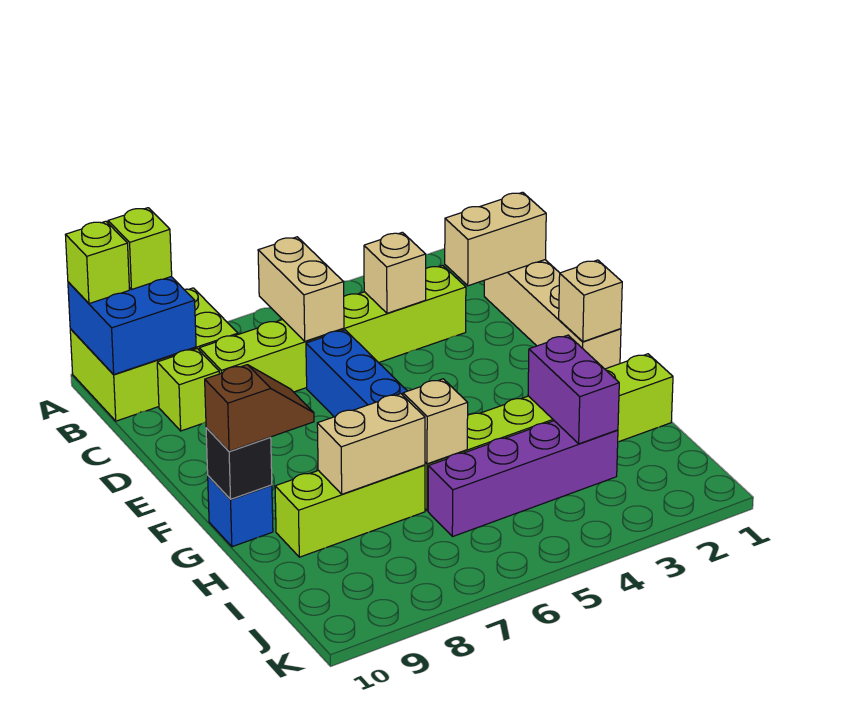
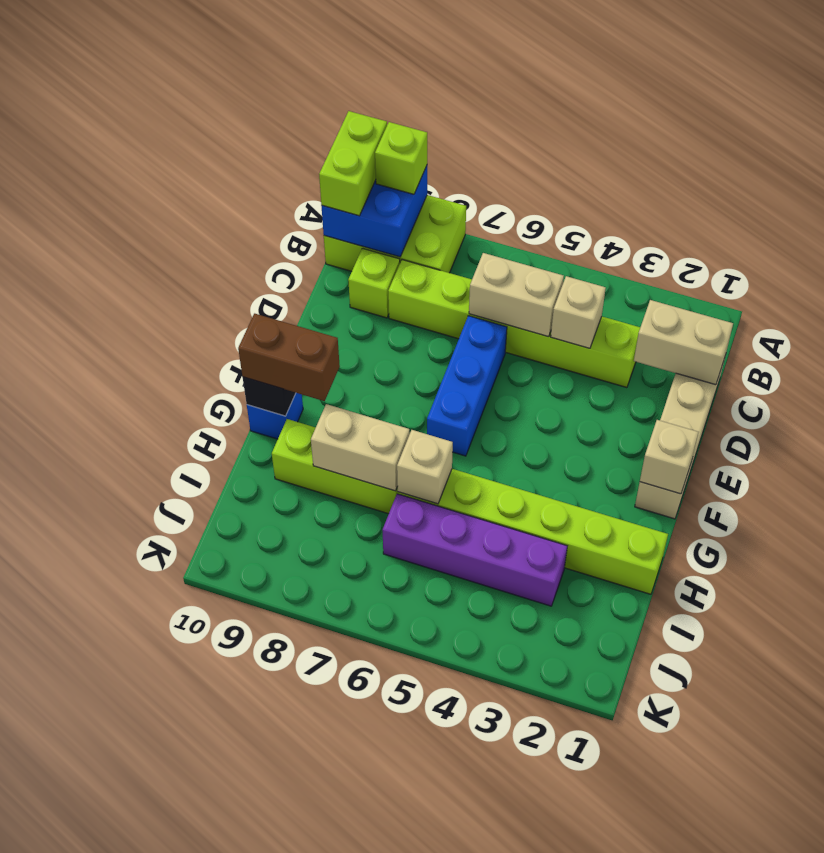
lime 1x1 brick [66,221,129,304] -> lime 1x2 brick [319,111,387,216]
tan 1x2 brick [258,237,344,341] -> tan 1x2 brick turned to [469,253,564,337]
brown 1x2 slope [205,365,314,451] -> brown 1x2 brick [238,314,340,401]
purple 1x2 brick [528,335,619,444] -> none

